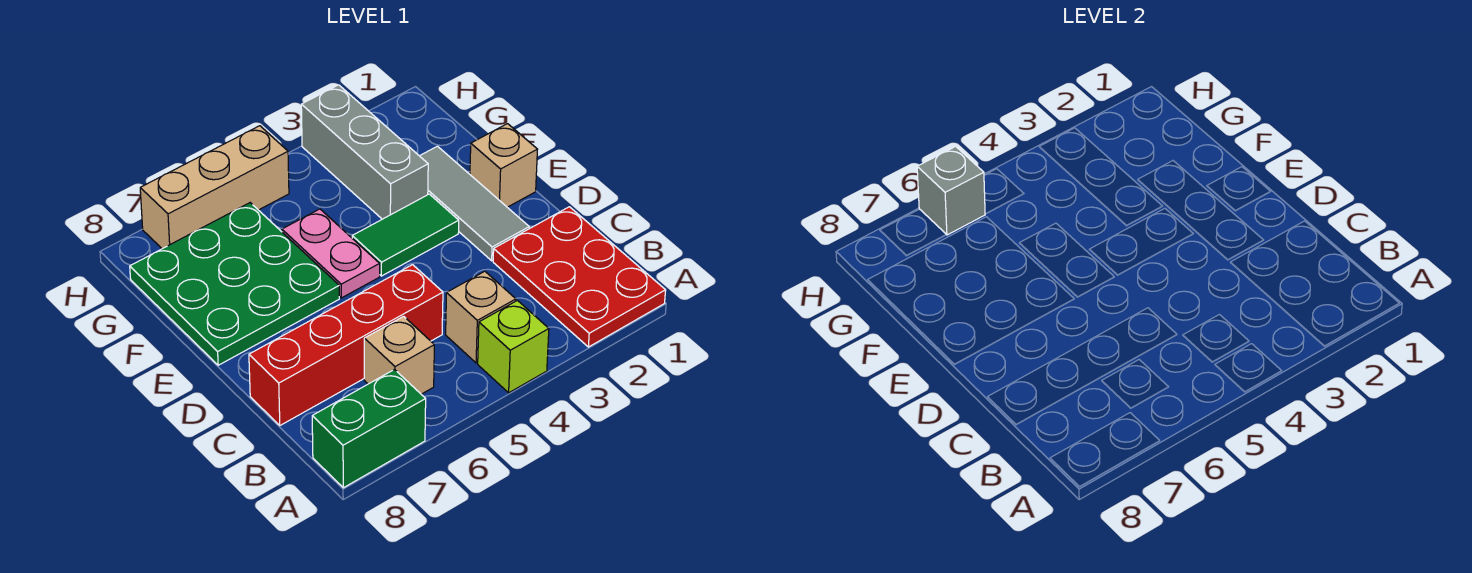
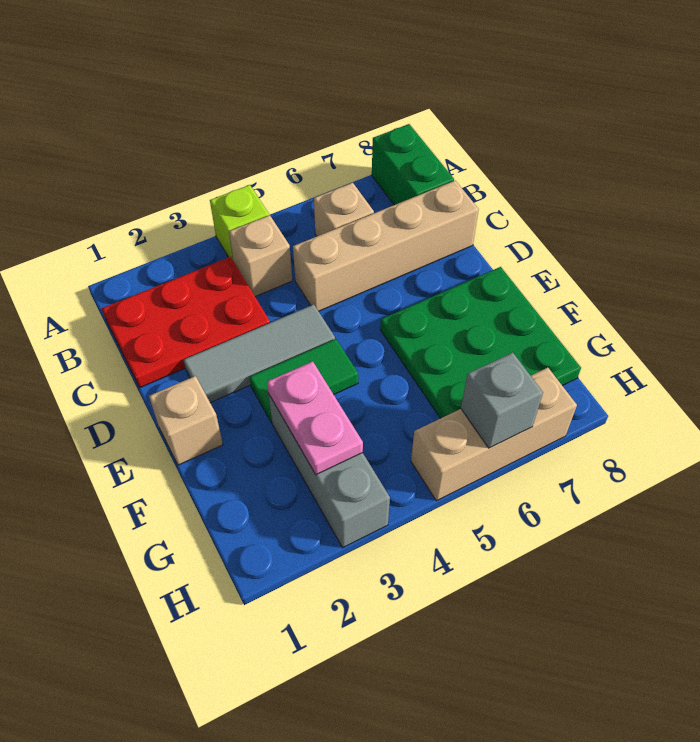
red 2x3 plate [493,207,666,347] -> red 2x3 plate turned to [102,257,270,388]
green 1x2 brick [312,370,426,488] -> green 1x2 brick turned to [372,124,454,205]
red 1x4 brick [249,265,443,425] -> tan 1x4 brick [293,181,479,311]
grey 1x3 tile [420,146,529,261] -> grey 1x3 tile turned to [184,304,335,403]
pink 1x2 plate [282,209,380,298] -> pink 1x2 plate moved to [267,361,363,475]

